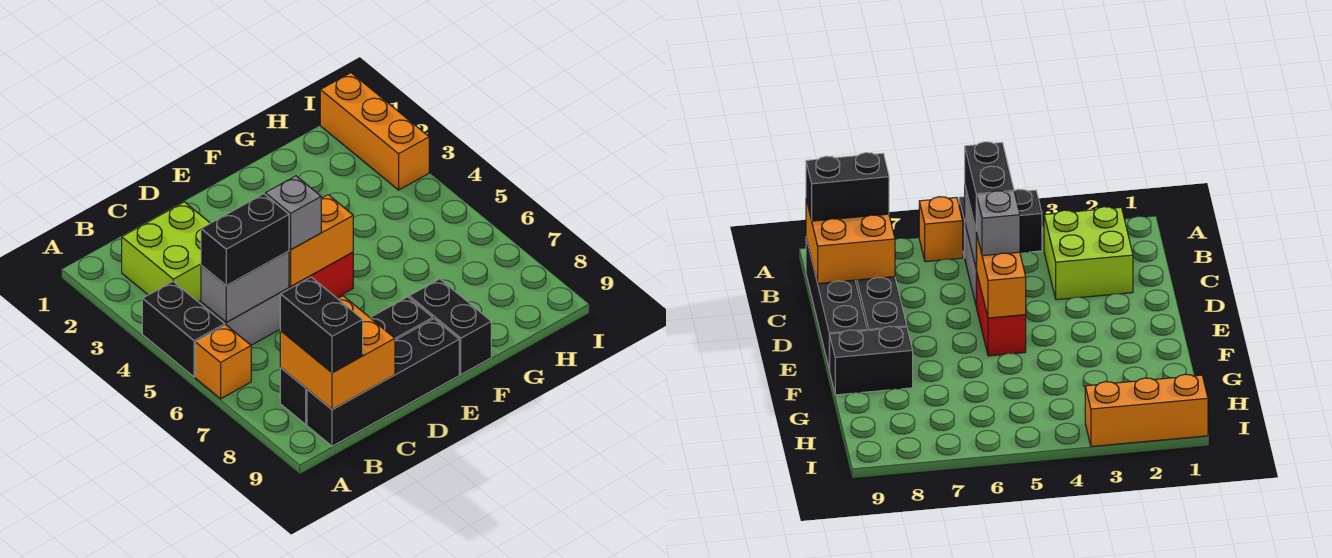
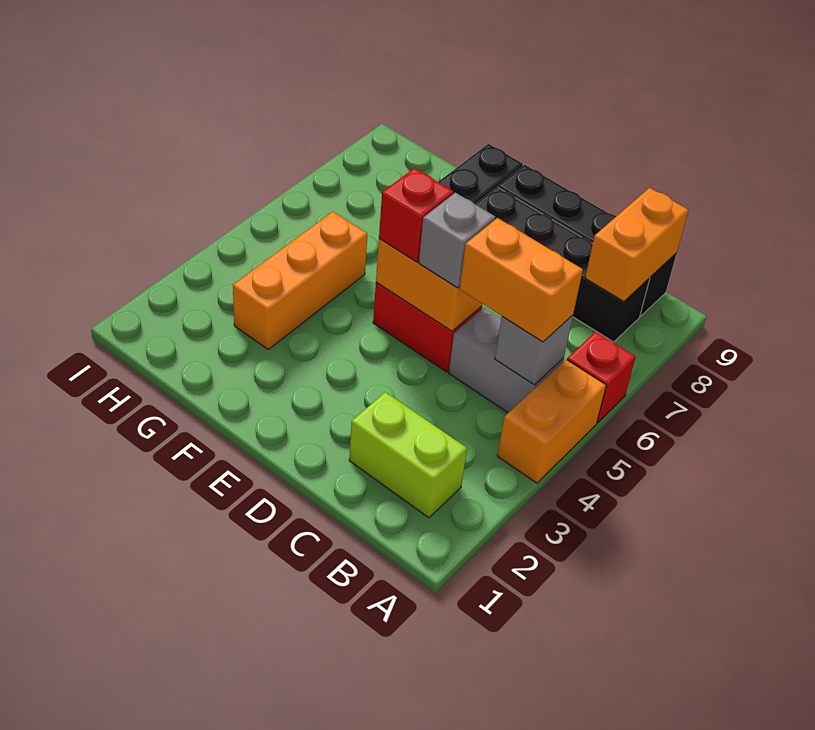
black 1x2 brick [142,282,225,377] -> orange 1x2 brick [497,360,606,483]
orange 1x1 brick [195,325,251,399] -> red 1x1 brick [567,332,636,423]
lime 2x2 brick [122,202,210,302] -> lime 1x2 brick [349,392,467,518]
grey 1x2 brick [201,251,289,322] -> grey 1x1 brick [495,315,573,385]
black 1x2 brick [201,194,289,286] -> orange 1x2 brick [460,218,583,342]
orange 2x2 brick [280,296,395,410] -> orange 1x2 brick [585,188,689,302]
black 1x2 brick [280,277,363,373] -> none
none -> red 1x1 brick [379,168,453,262]
orange 1x3 brick [320,73,429,190] -> orange 1x3 brick moved to [233,212,367,349]

